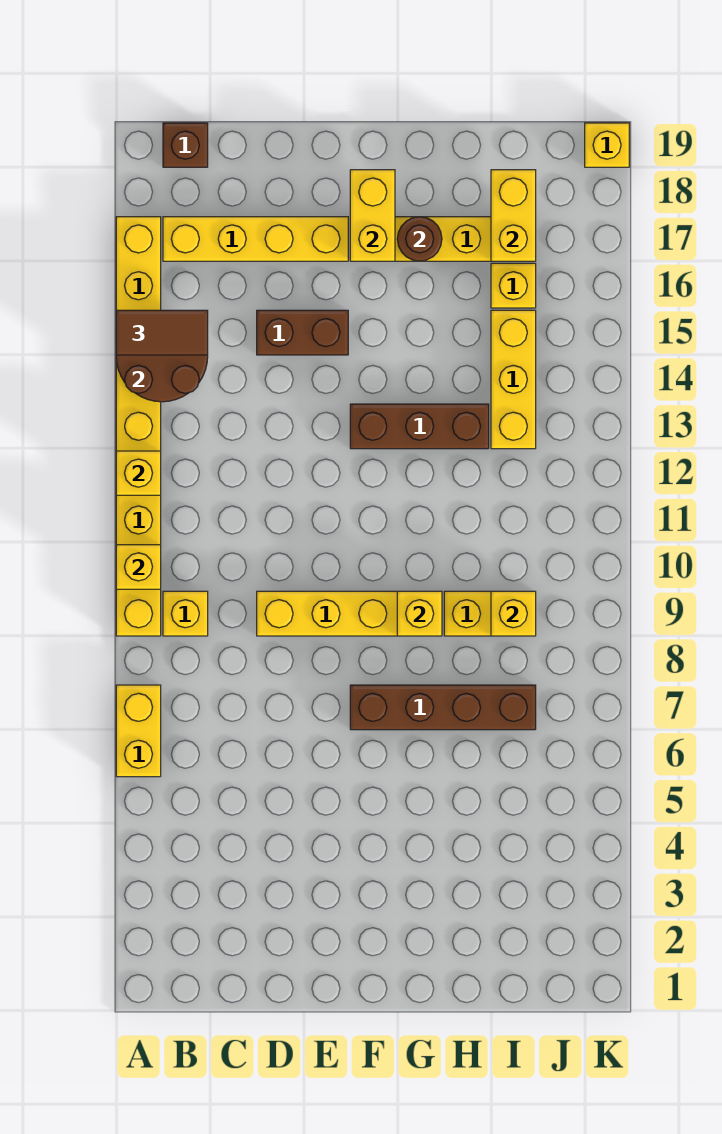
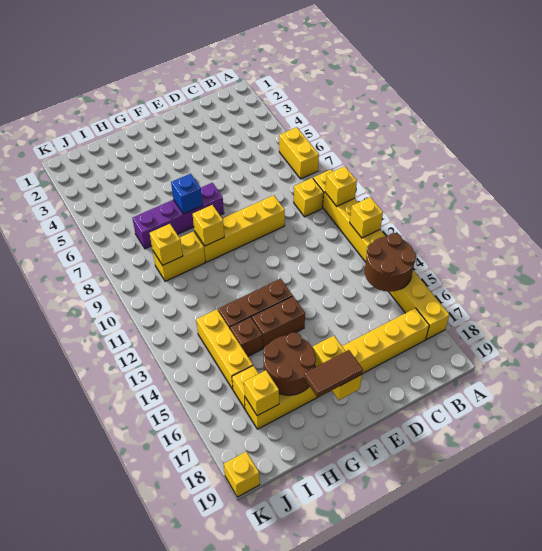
brown 1x2 tile [116,310,208,355] -> brown 1x2 tile moved to [304,350,363,398]
brown 1x1 brick [163,123,208,167] -> brown 1x1 brick moved to [230,317,263,356]
brown 1x2 brick [257,310,348,355] -> brown 1x2 brick moved to [252,296,305,348]
brown 1x4 brick [350,685,536,730] -> purple 1x4 brick [133,183,224,249]
none -> blue 1x1 brick [171,174,203,214]
brown 1x1 round brick [397,217,442,261] -> brown 2x2 round brick [263,332,316,395]
yellow 1x2 brick [491,170,536,261] -> yellow 1x1 brick [244,370,279,416]

